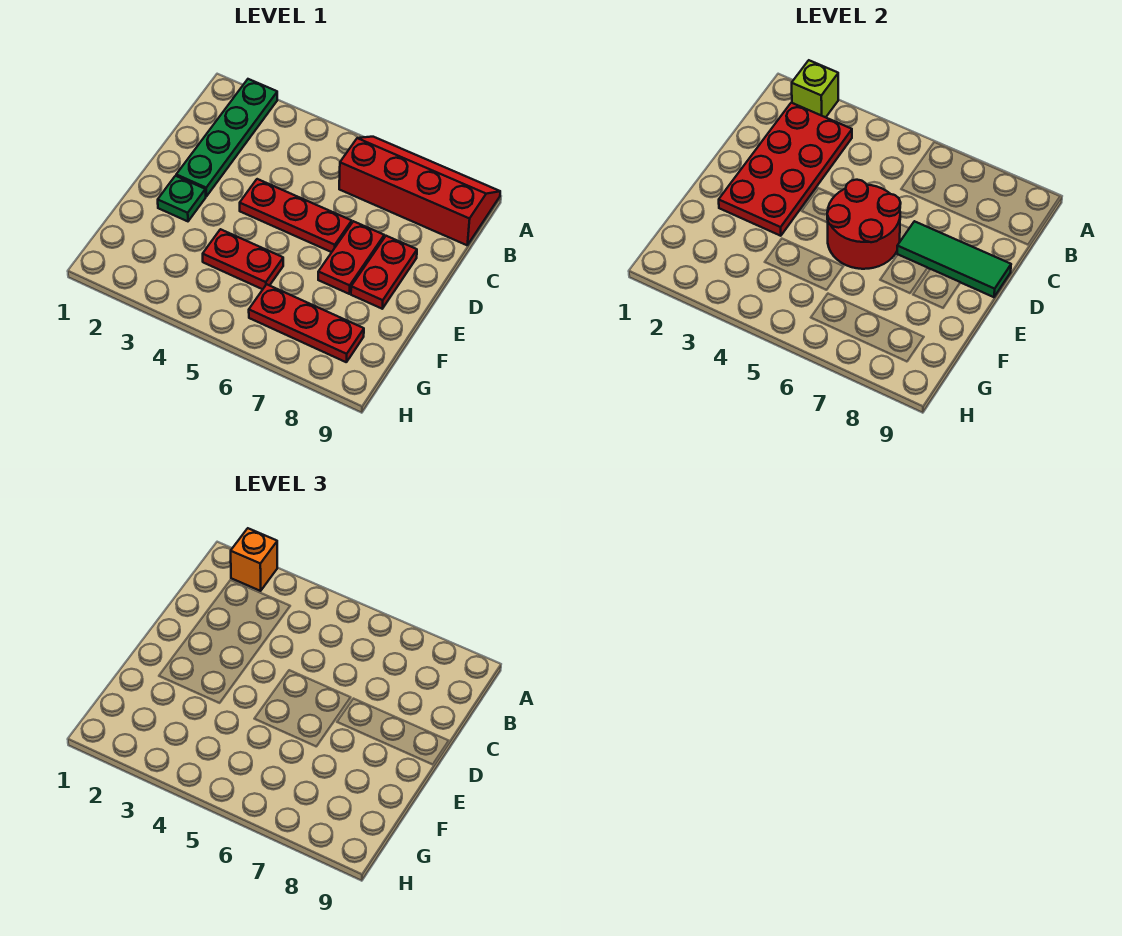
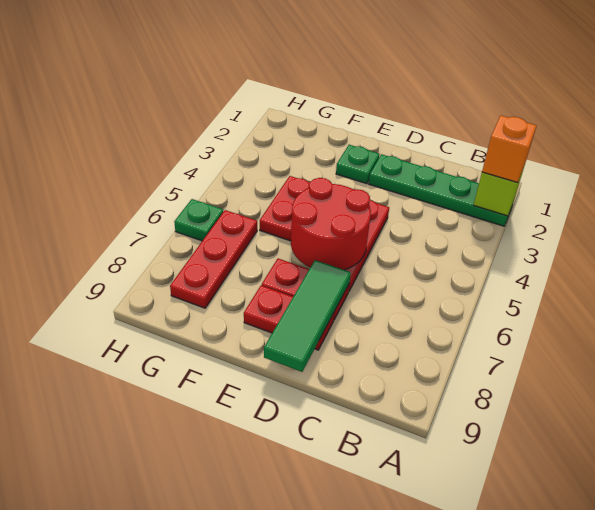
red 2x4 slope [339,137,500,245] -> none
red 2x4 plate [719,103,852,236] -> none
none -> green 1x1 plate [174,199,223,241]

